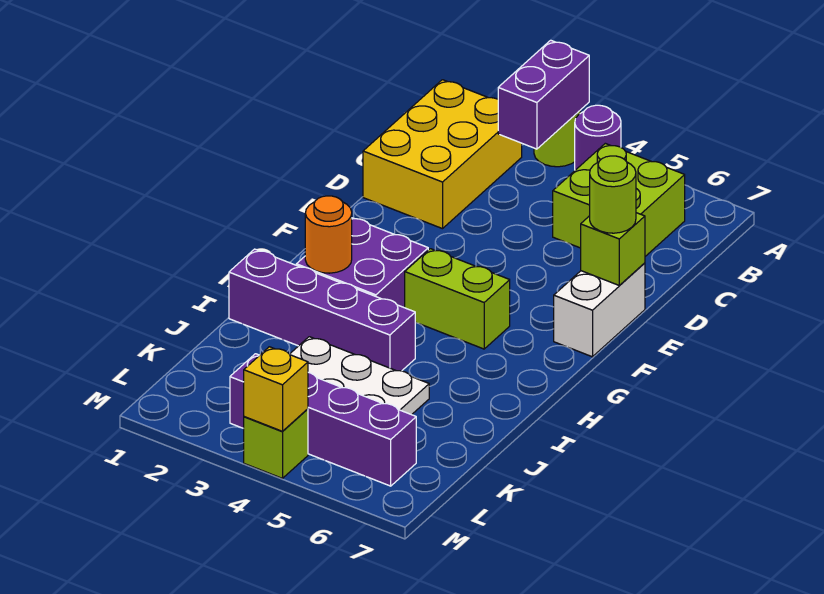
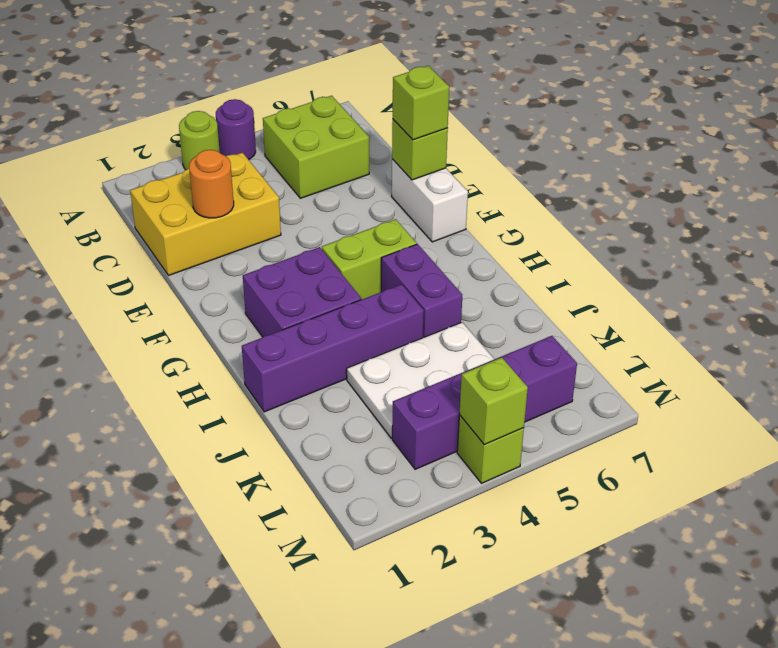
purple 1x2 brick [498,40,589,149] -> purple 1x2 brick moved to [381,244,462,338]
yellow 2x3 brick [363,80,522,229] -> yellow 2x3 brick turned to [130,153,281,276]
lime 1x1 round brick [590,156,636,233] -> lime 1x1 brick [393,66,449,140]
orange 1x1 round brick [305,196,352,273] -> orange 1x1 round brick moved to [189,150,234,218]
yellow 1x1 brick [244,347,308,431] -> lime 1x1 brick [460,357,528,444]

